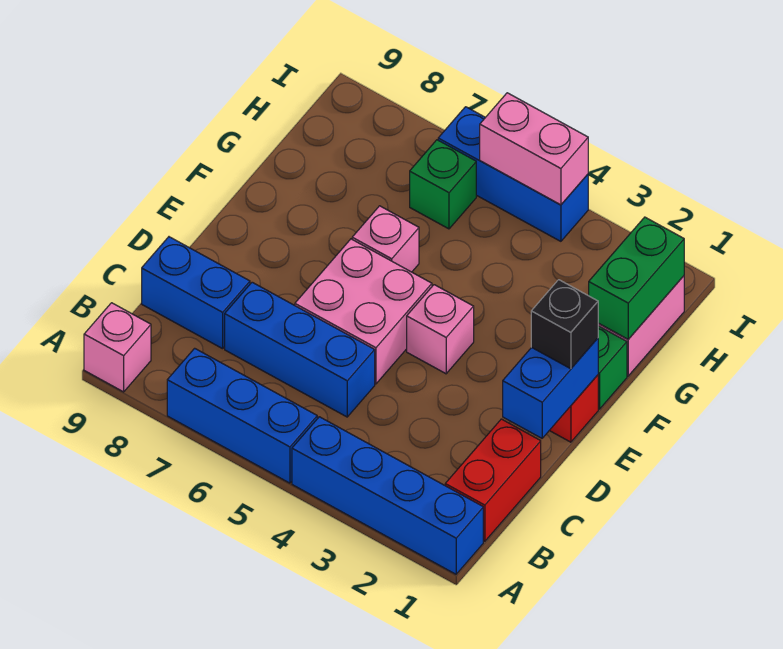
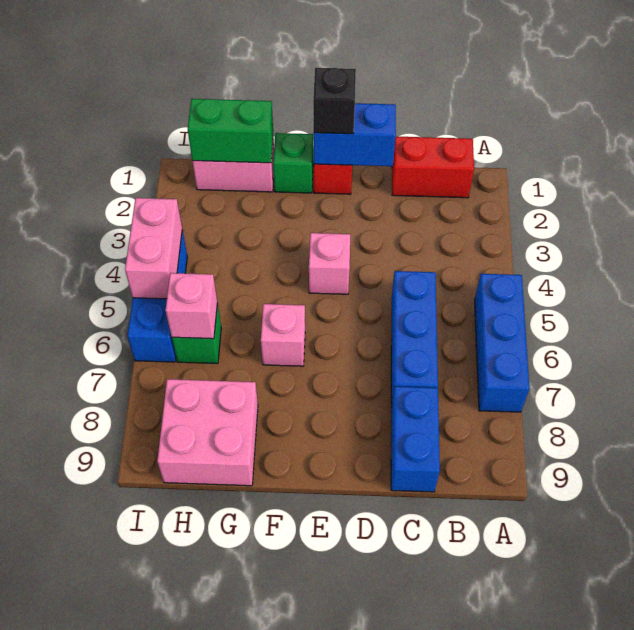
blue 1x4 brick [292,417,483,574] -> none
pink 1x1 brick [84,303,151,392] -> pink 1x1 brick moved to [166,273,217,339]
pink 2x2 brick [295,239,432,384] -> pink 2x2 brick moved to [157,379,258,486]

